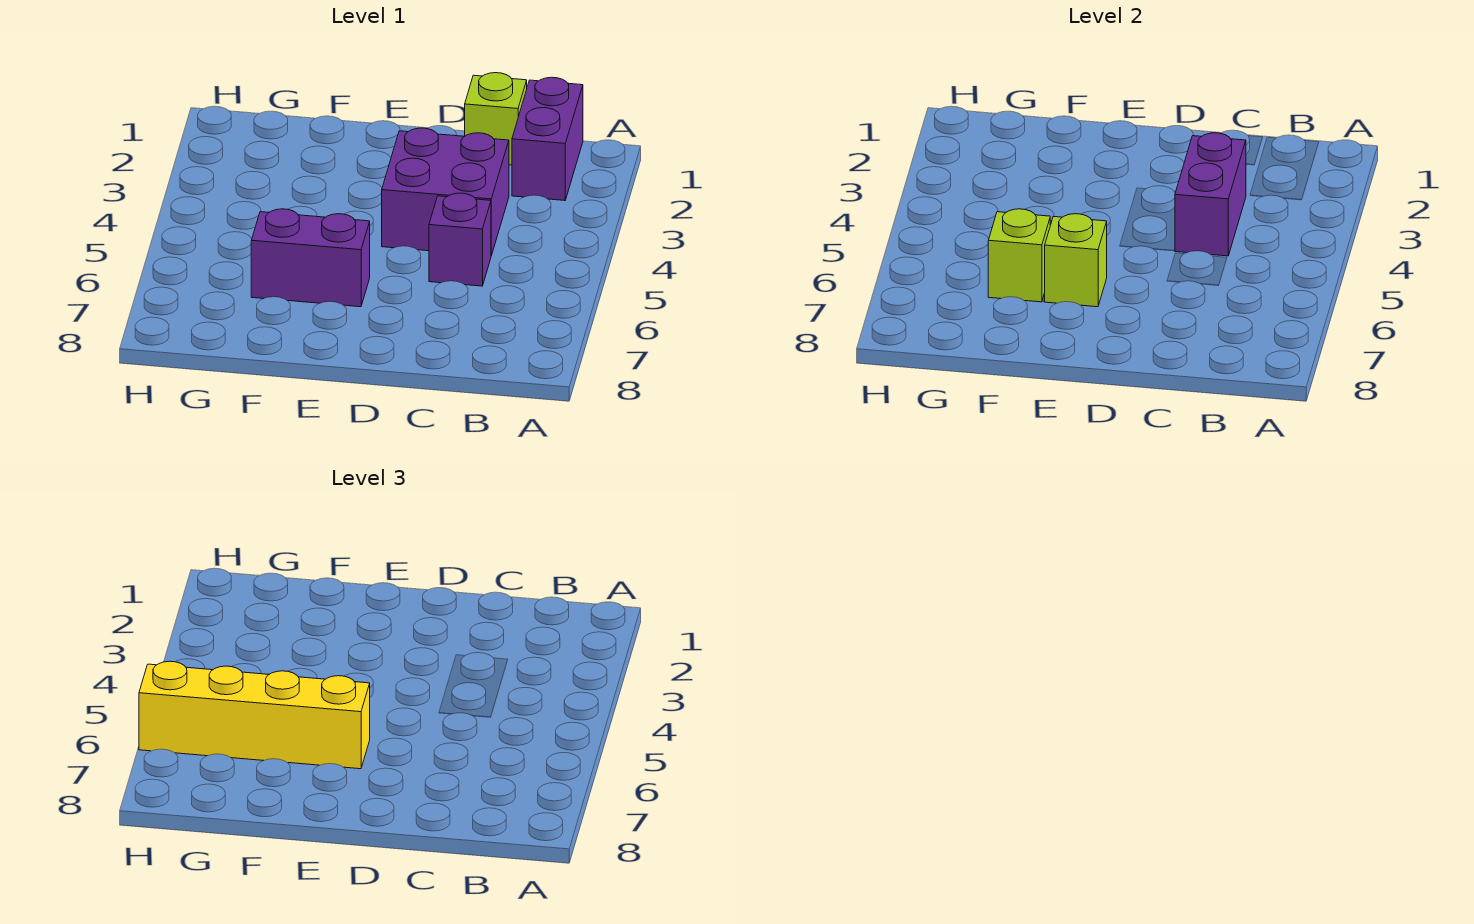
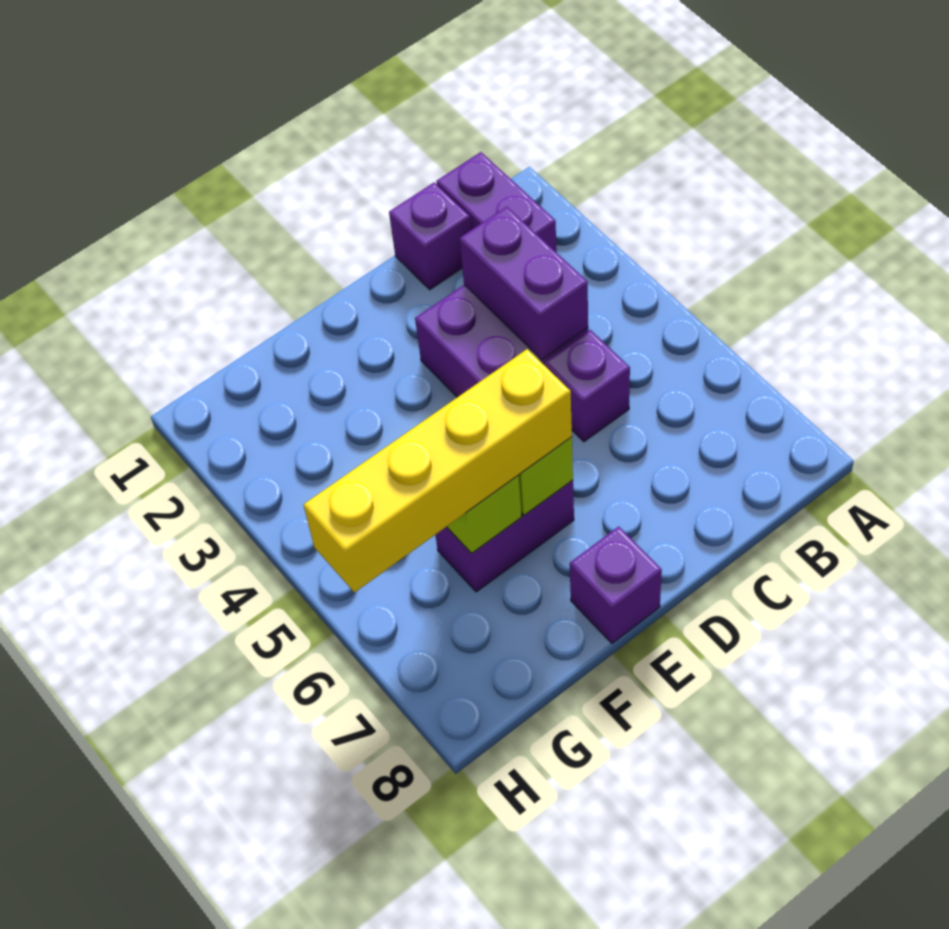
lime 1x1 brick [465,73,527,165] -> purple 1x1 brick [389,183,471,290]
none -> purple 1x1 brick [570,526,662,643]

